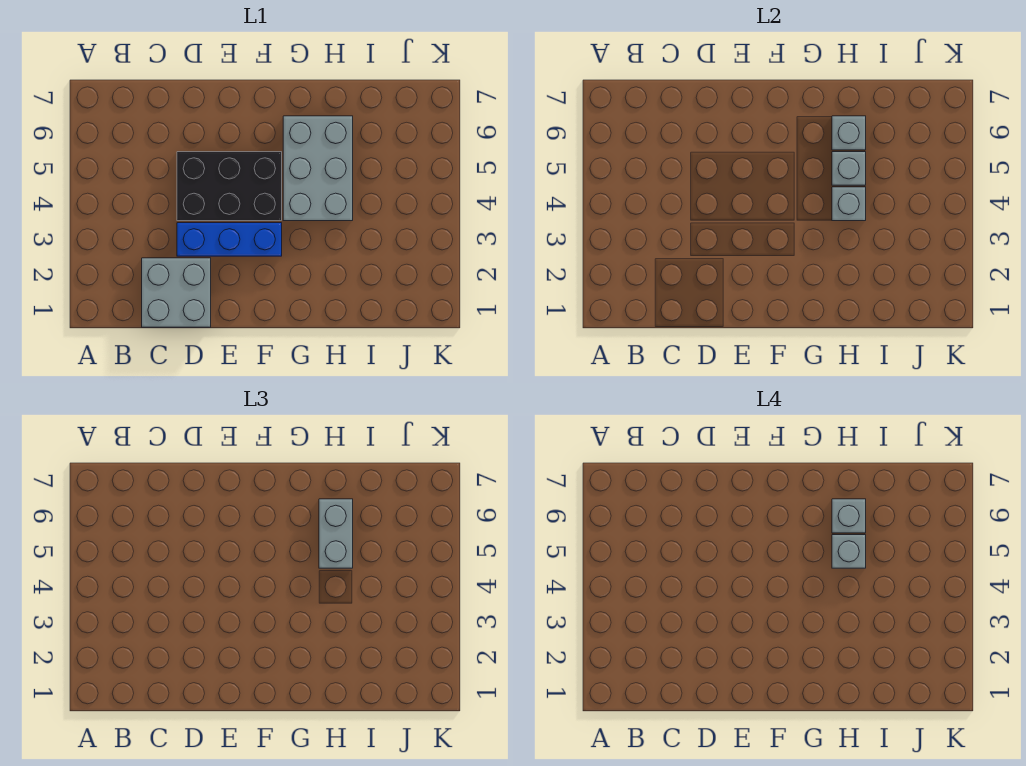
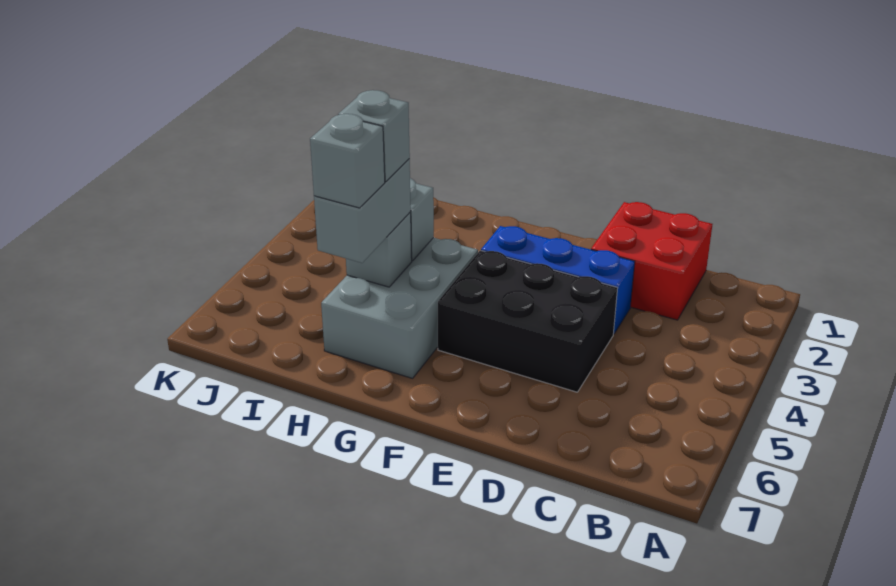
grey 2x2 brick [142,258,211,327] -> red 2x2 brick [591,202,712,320]
grey 1x1 brick [832,116,866,150] -> none

